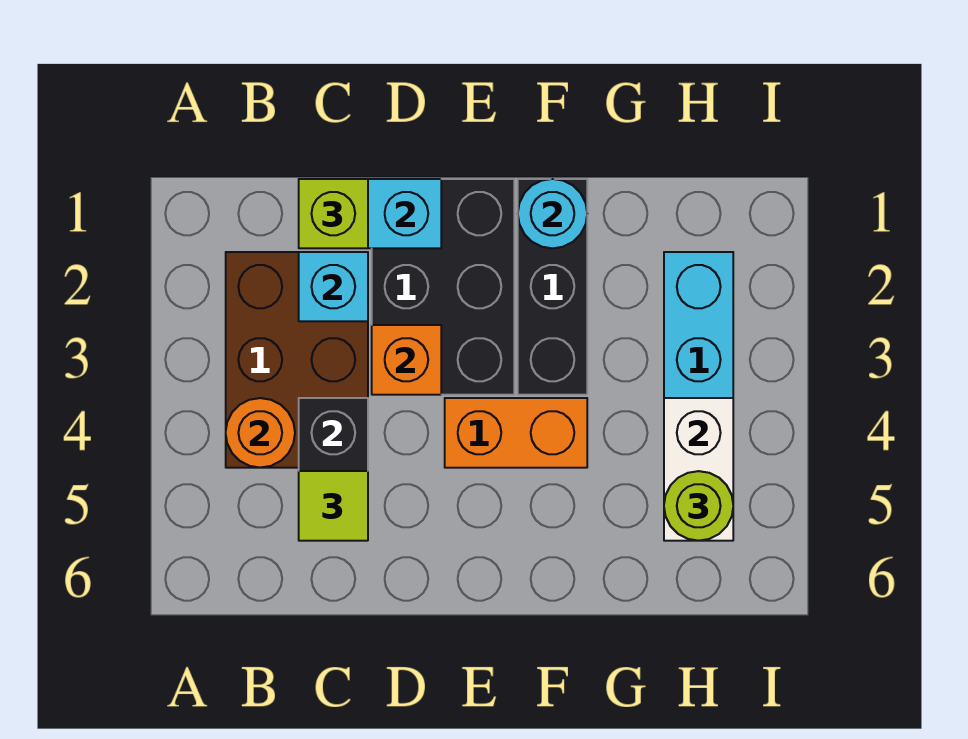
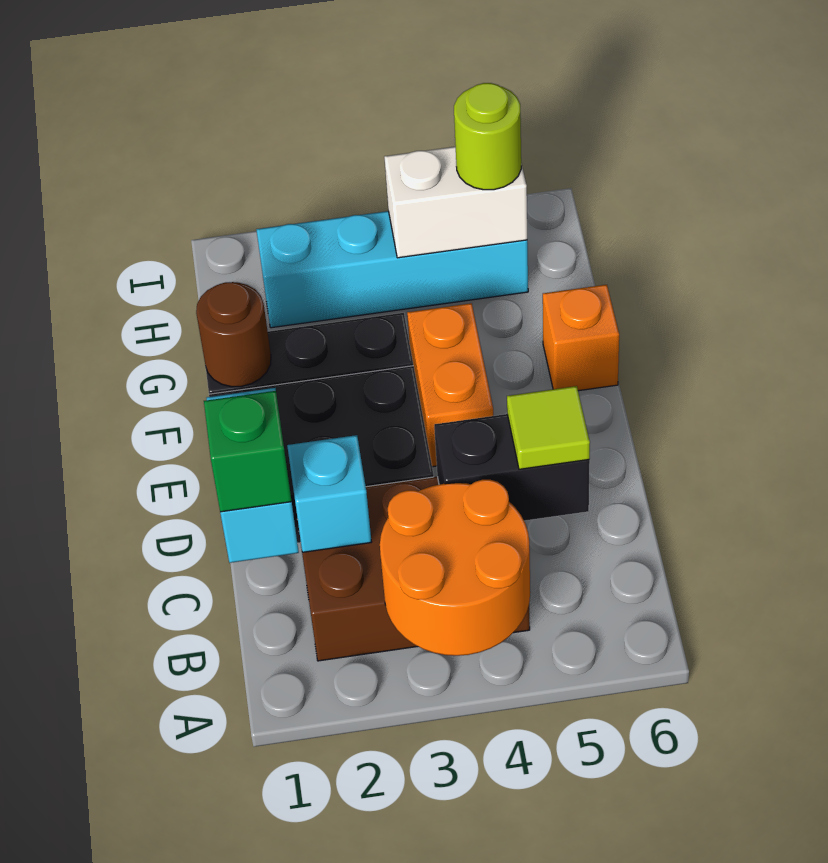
orange 1x1 round brick [226,398,295,468] -> orange 2x2 round brick [380,480,530,656]
lime 1x1 brick [299,179,368,248] -> green 1x1 brick [204,391,292,512]
orange 1x1 brick [372,325,441,395] -> orange 1x1 brick moved to [543,285,619,391]
cyan 1x1 round brick [518,179,587,248] -> brown 1x1 round brick [196,282,271,387]

